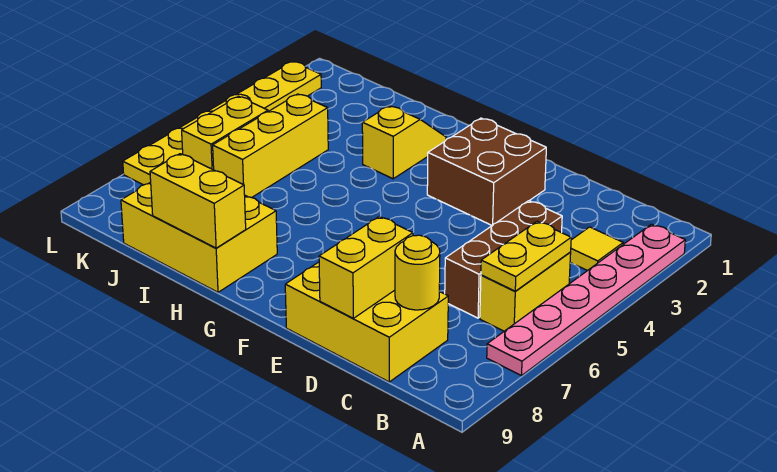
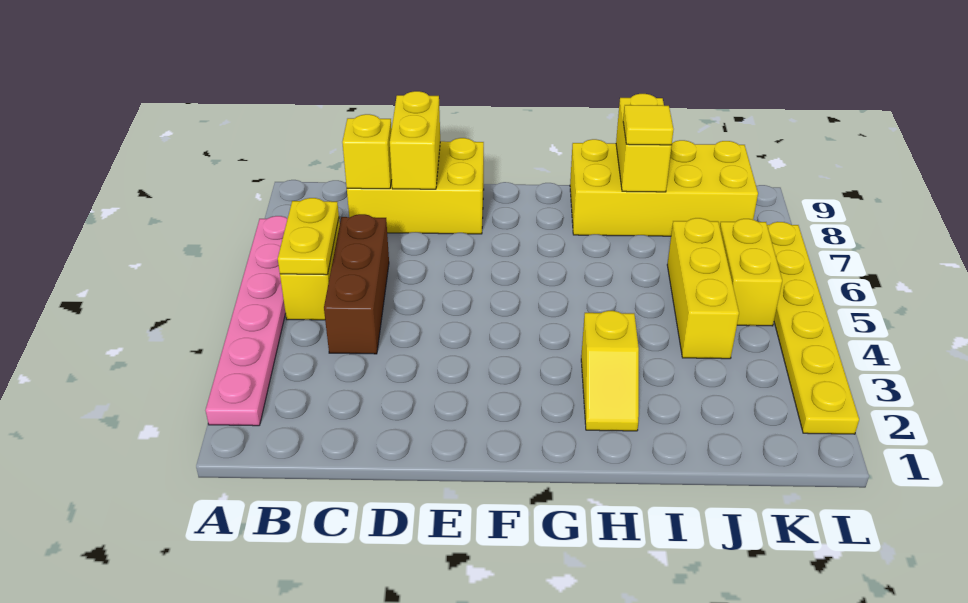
yellow 1x1 tile [570,227,623,271] -> yellow 1x1 tile moved to [623,105,674,145]
yellow 1x1 round brick [395,235,440,310] -> yellow 1x1 brick [342,114,392,189]
brown 2x2 brick [427,118,546,225] -> none
yellow 2x3 brick [121,182,277,292] -> yellow 2x4 brick [570,139,758,236]
yellow 1x2 brick [150,154,246,248] -> yellow 1x2 brick turned to [616,94,672,192]

